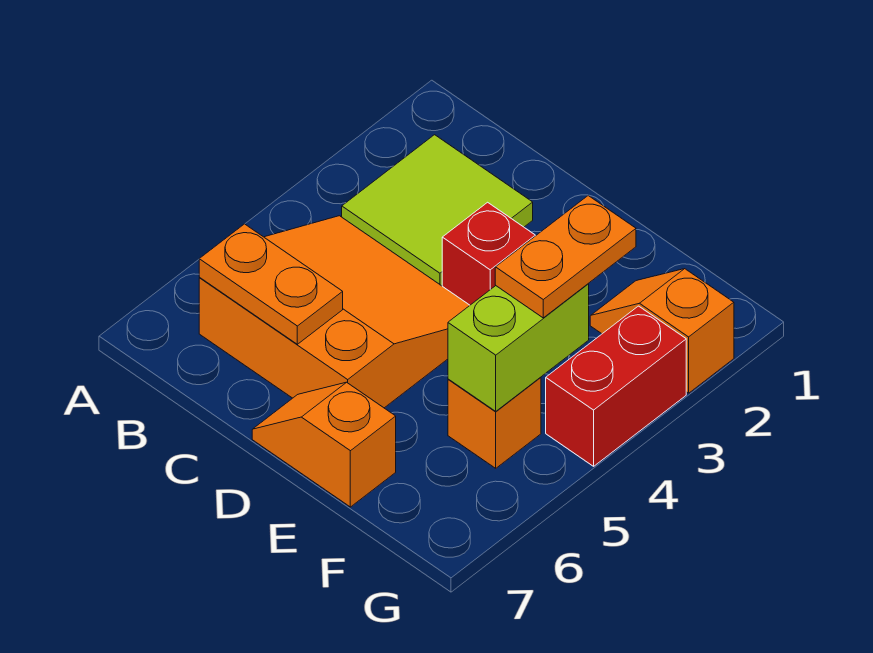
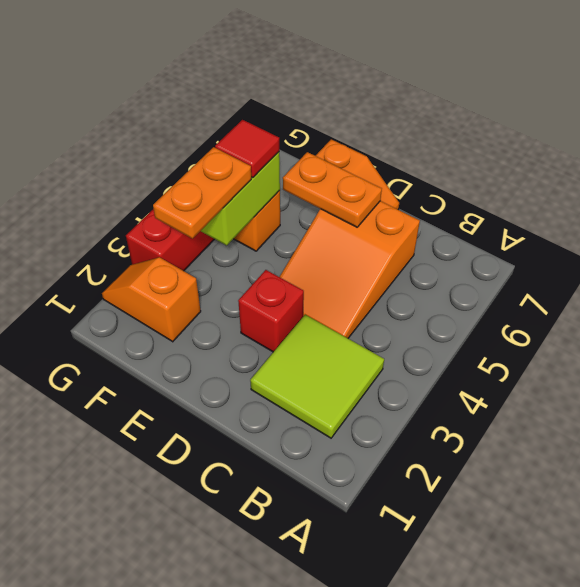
orange 3x3 slope [199,216,470,408] -> orange 2x3 slope [280,201,420,338]
orange 1x2 plate [199,224,343,344] -> orange 1x2 plate moved to [283,152,382,227]
orange 1x2 slope [590,269,734,393] -> orange 1x2 slope turned to [102,257,201,342]
none -> red 1x1 tile [215,120,279,178]

